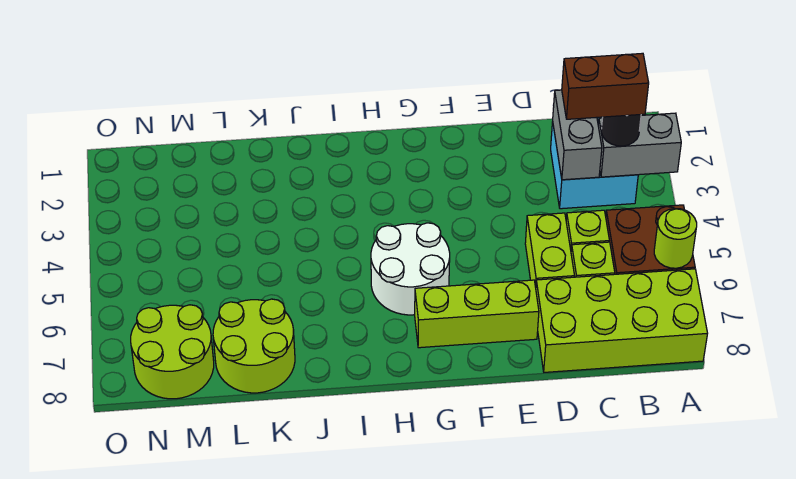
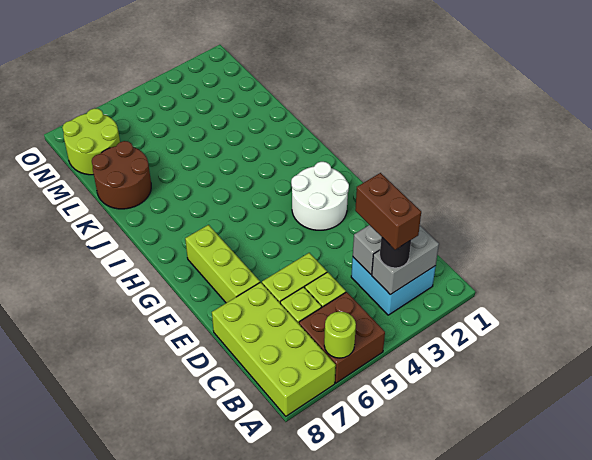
grey 1x2 brick [598,113,681,177] -> grey 1x2 brick turned to [372,226,439,295]
white 2x2 round brick [371,223,450,315] -> white 2x2 round brick moved to [291,162,349,230]
lime 2x2 round brick [213,299,295,393] -> brown 2x2 round brick [92,141,151,209]

